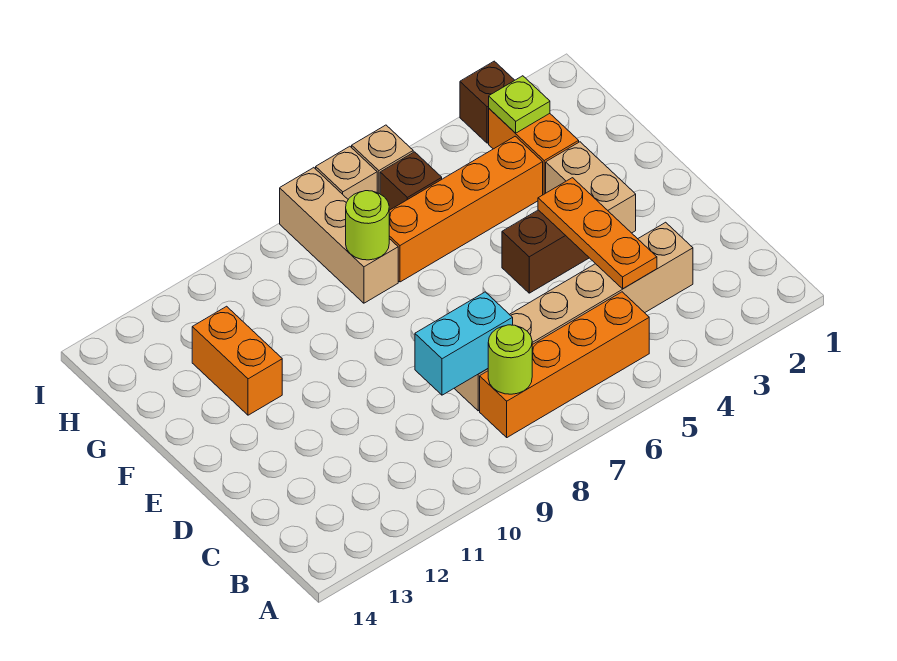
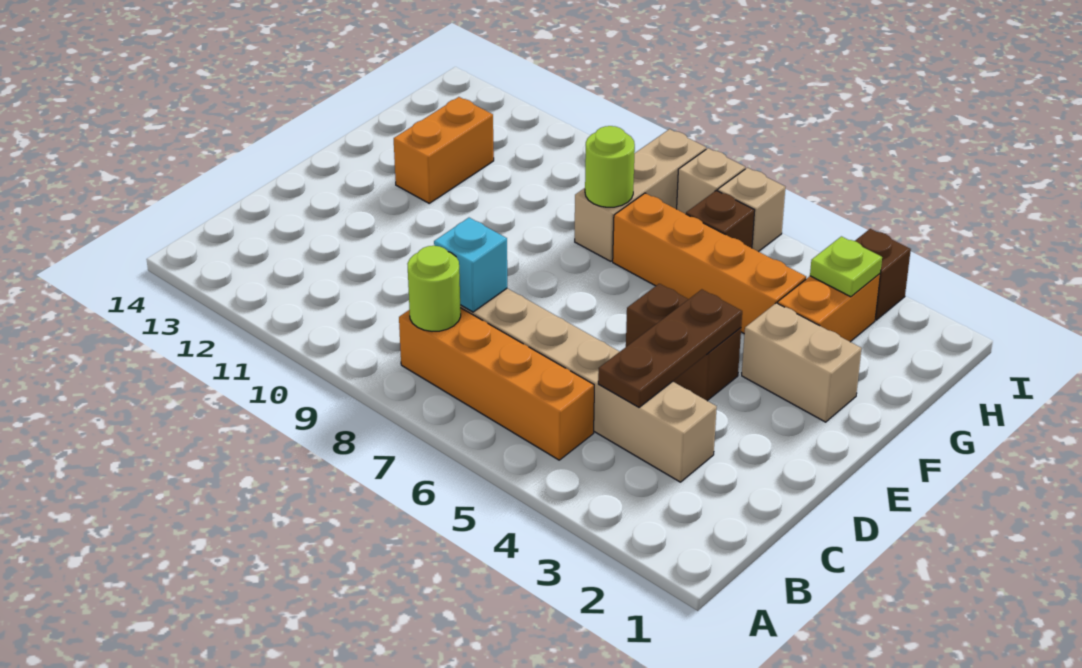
orange 1x3 plate [538,178,657,289] -> brown 1x3 plate [598,289,742,407]
cyan 1x2 brick [415,292,513,395] -> cyan 1x1 brick [434,218,507,312]
tan 1x2 brick [546,142,636,233] -> tan 1x2 brick turned to [742,303,862,422]

